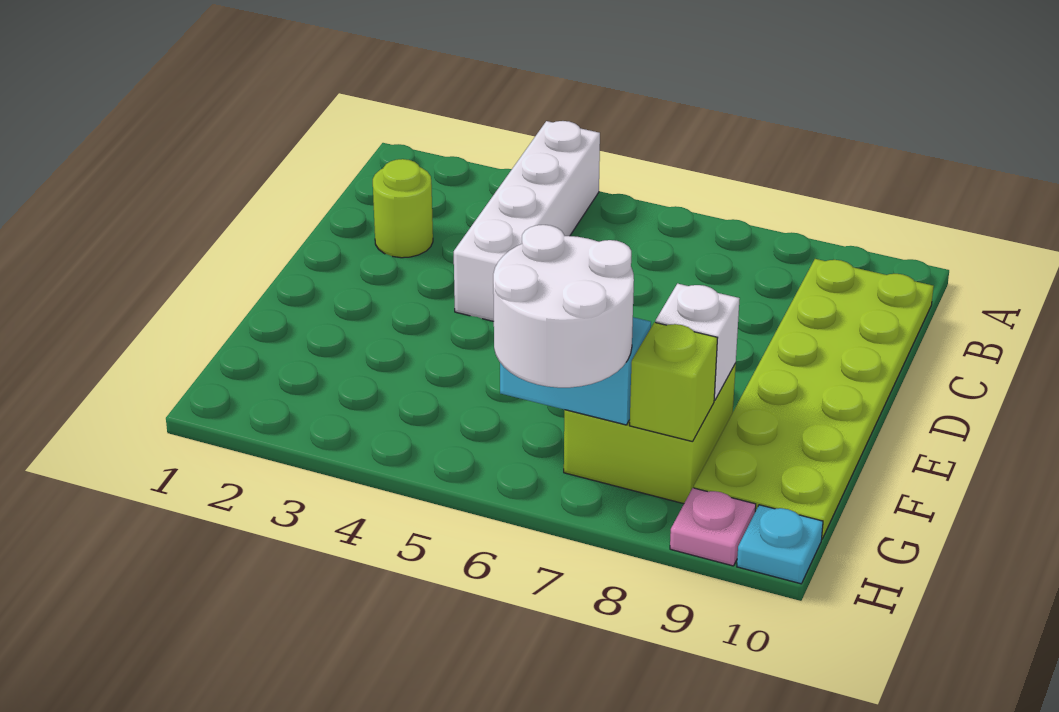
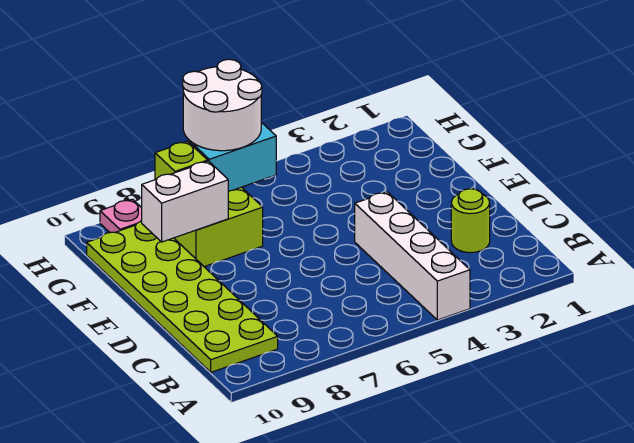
white 1x1 brick [655,284,740,400] -> white 1x2 brick [142,161,228,242]
cyan 1x1 plate [737,505,823,584] -> none

